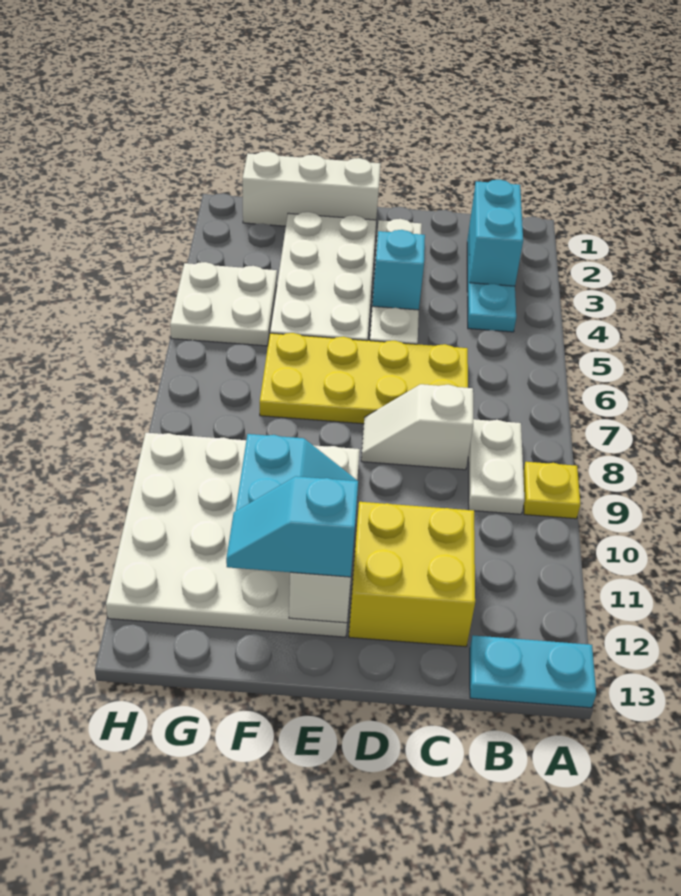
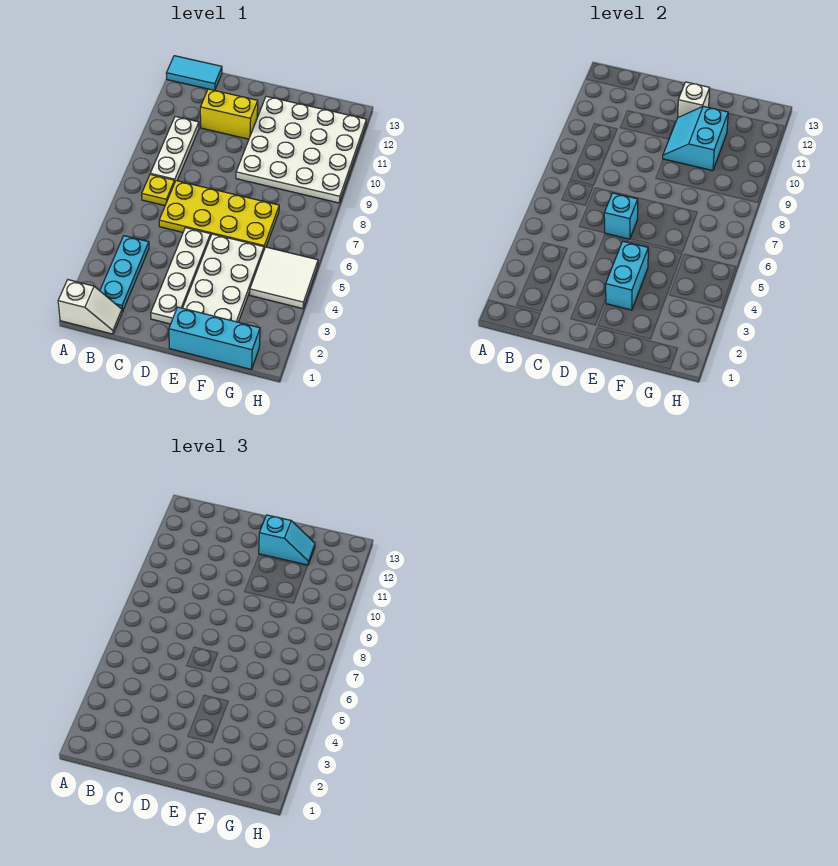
yellow 1x1 plate [523,462,580,519] -> yellow 1x1 plate moved to [142,174,175,206]
cyan 1x2 plate [470,635,596,708] -> cyan 1x2 tile [166,56,222,90]
cyan 1x2 brick [469,180,523,286] -> cyan 1x2 brick moved to [606,241,648,310]
white 1x2 plate [468,419,525,514] -> white 1x3 plate [150,116,199,181]
white 1x2 slope [361,384,473,470] -> white 1x2 slope moved to [58,280,122,334]
yellow 2x2 brick [349,502,475,647] -> yellow 1x2 brick [200,89,258,139]
cyan 1x1 brick [372,230,425,310] -> cyan 1x1 brick moved to [604,193,638,239]
white 1x3 brick [243,151,381,226] -> cyan 1x3 brick [169,307,260,370]
white 2x2 plate [170,262,277,346] -> white 2x2 tile [250,247,318,309]

